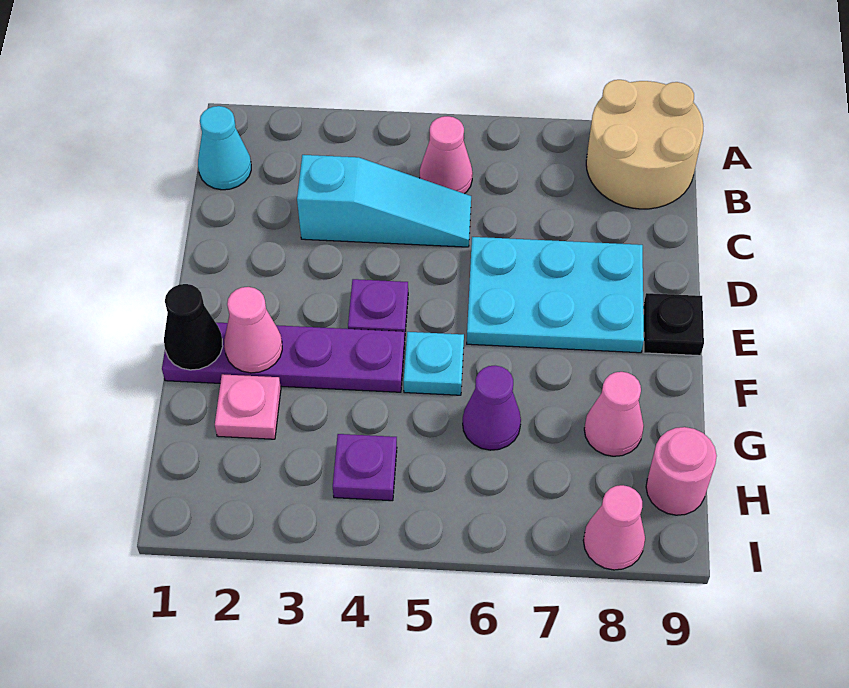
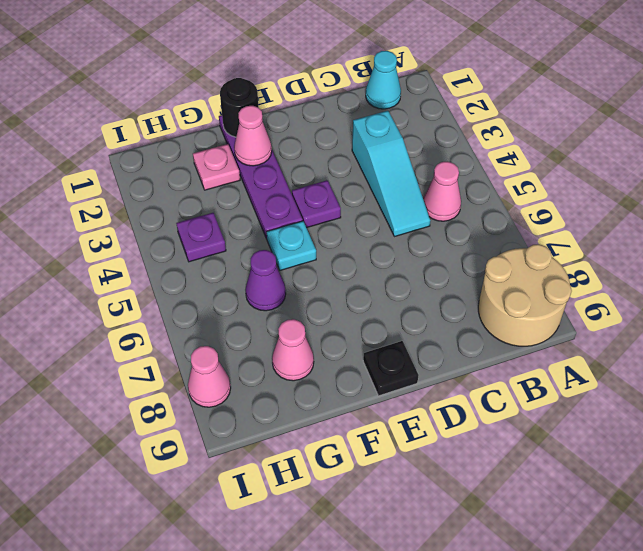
cyan 2x3 plate [467,237,644,353] -> none
black 1x1 cone [164,284,223,370] -> black 1x1 round brick [220,78,259,137]
pink 1x1 round brick [646,427,717,515] -> none

